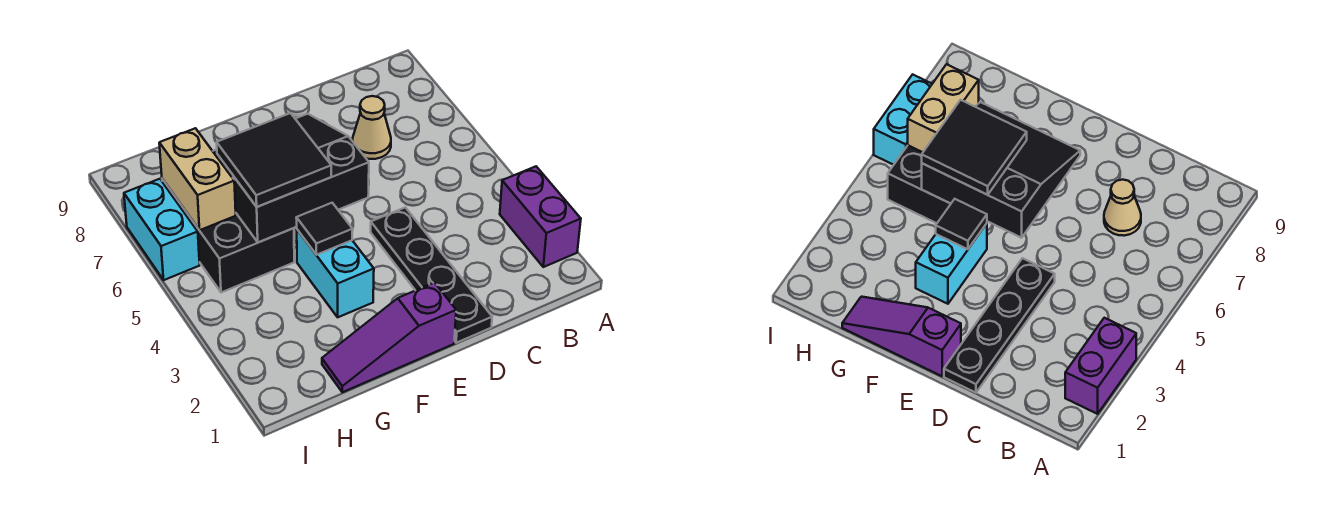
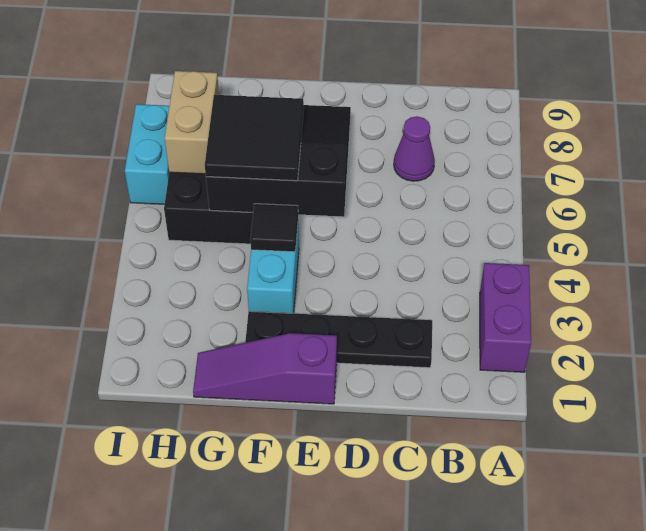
tan 1x1 cone [353,96,391,159] -> purple 1x1 cone [394,116,435,181]
black 1x4 plate [371,207,492,343] -> black 1x4 plate turned to [245,311,432,368]

